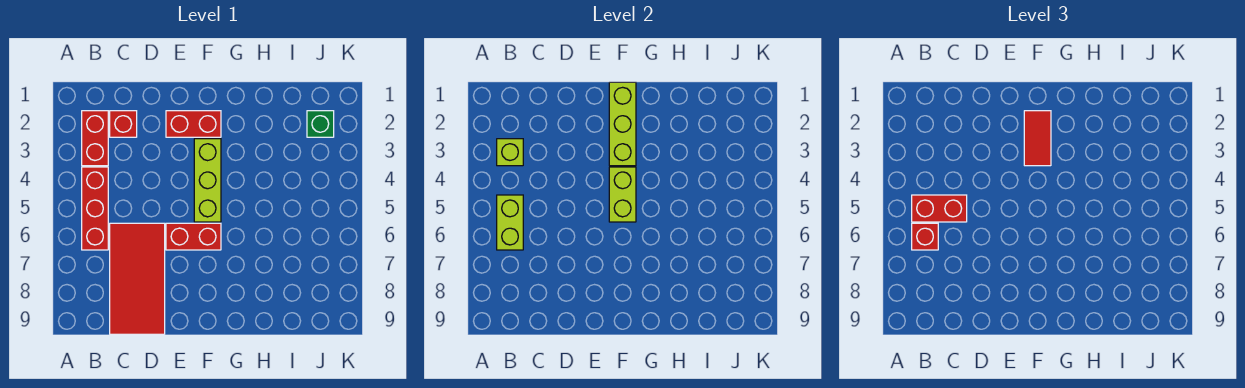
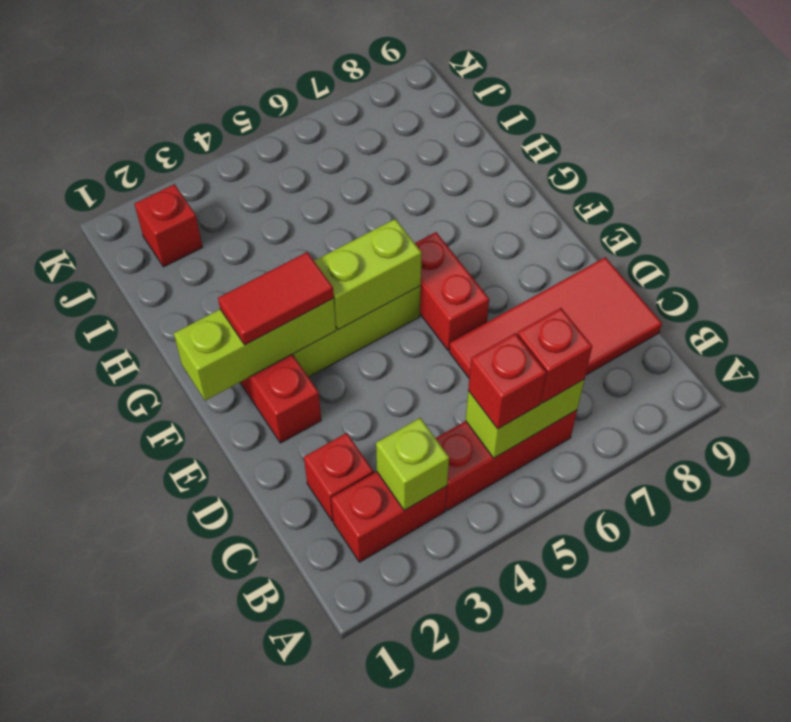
red 1x2 brick [912,195,967,222] -> red 1x1 brick [468,333,546,429]
green 1x1 brick [307,111,334,137] -> red 1x1 brick [135,184,202,267]

